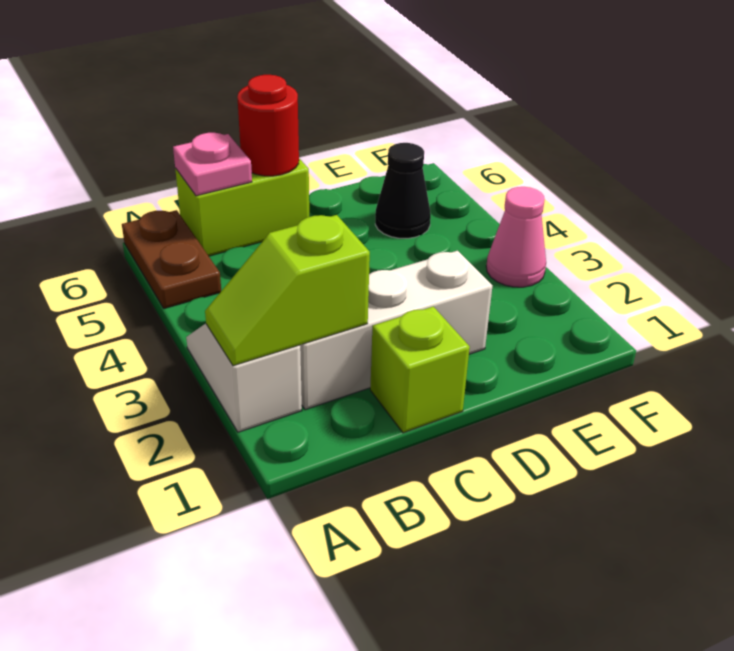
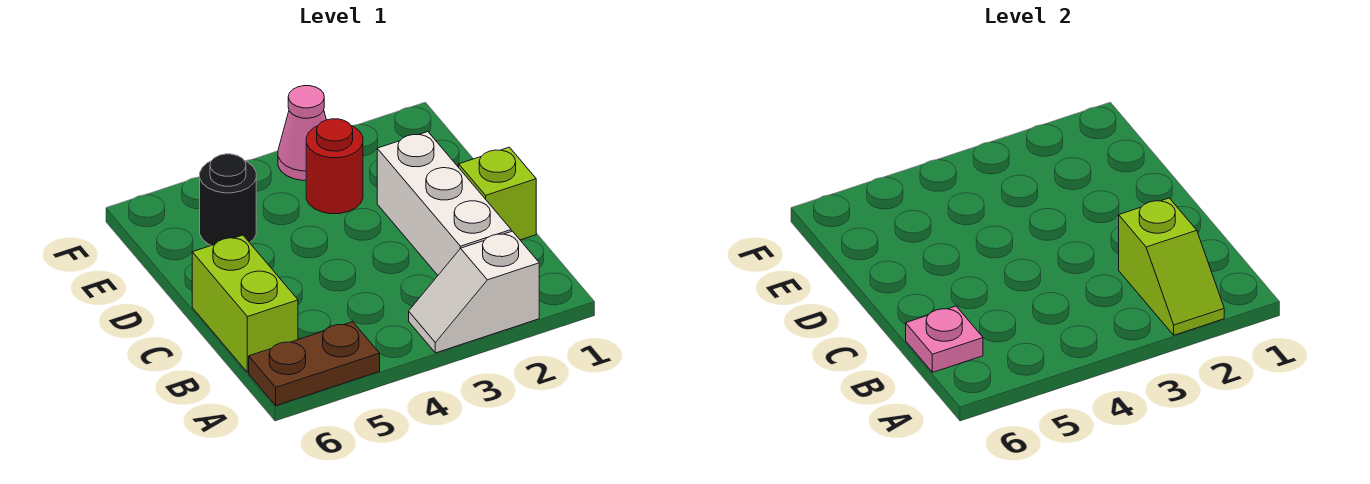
red 1x1 round brick [237,75,299,176] -> red 1x1 round brick moved to [306,119,363,214]
black 1x1 cone [375,143,431,238] -> black 1x1 round brick [200,154,256,245]

